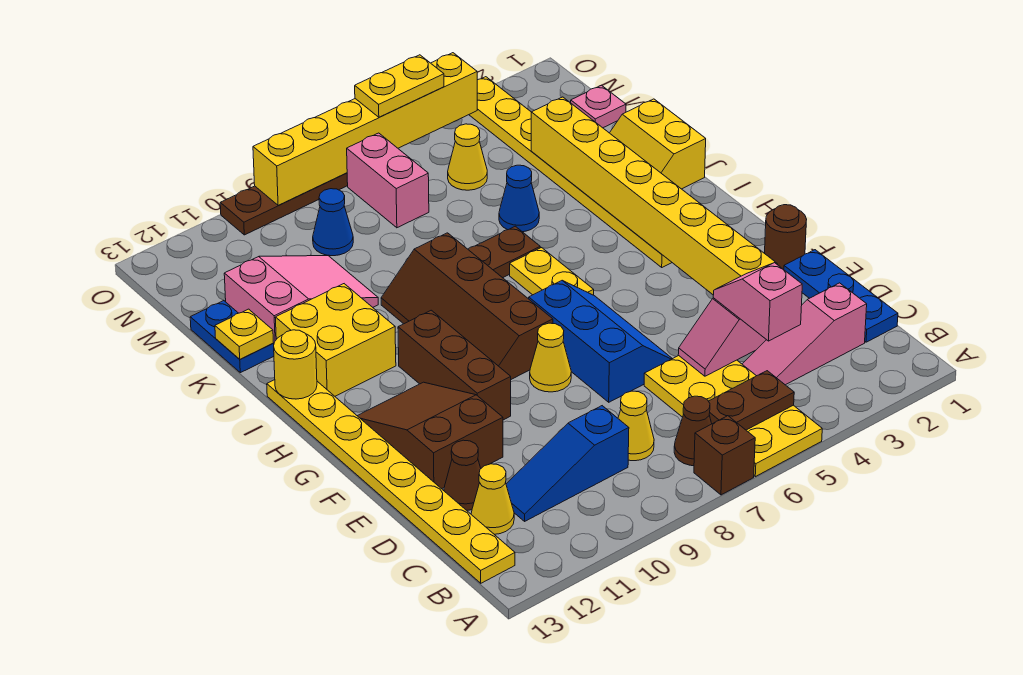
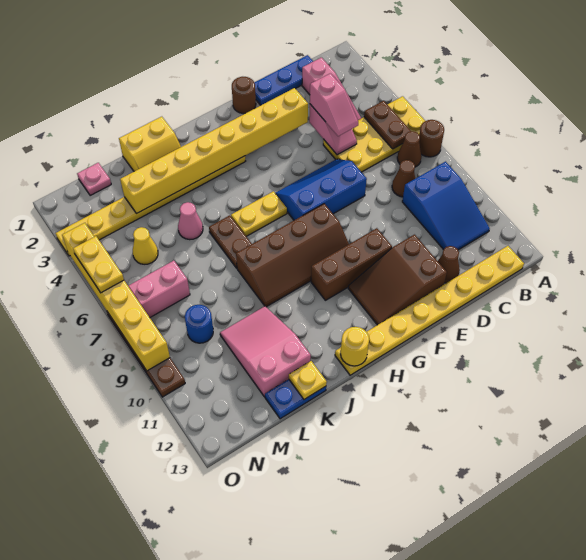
brown 1x1 brick [694,416,755,495] -> brown 1x1 round brick [419,120,444,157]
pink 1x2 slope [713,263,802,341] -> pink 1x2 slope turned to [310,73,358,136]
yellow 1x1 cone [618,391,654,461] -> brown 1x1 cone [392,160,415,197]
blue 1x3 slope [506,406,629,521] -> blue 2x3 slope [402,162,490,250]
yellow 1x1 cone [471,464,514,534] -> none
yellow 1x1 cone [530,323,571,392] -> none
yellow 2x2 brick [275,284,396,396] -> none
blue 1x1 cone [499,165,539,232] -> pink 1x1 cone [178,202,203,240]
blue 1x1 cone [313,189,353,256] -> blue 1x1 round brick [185,305,213,343]

